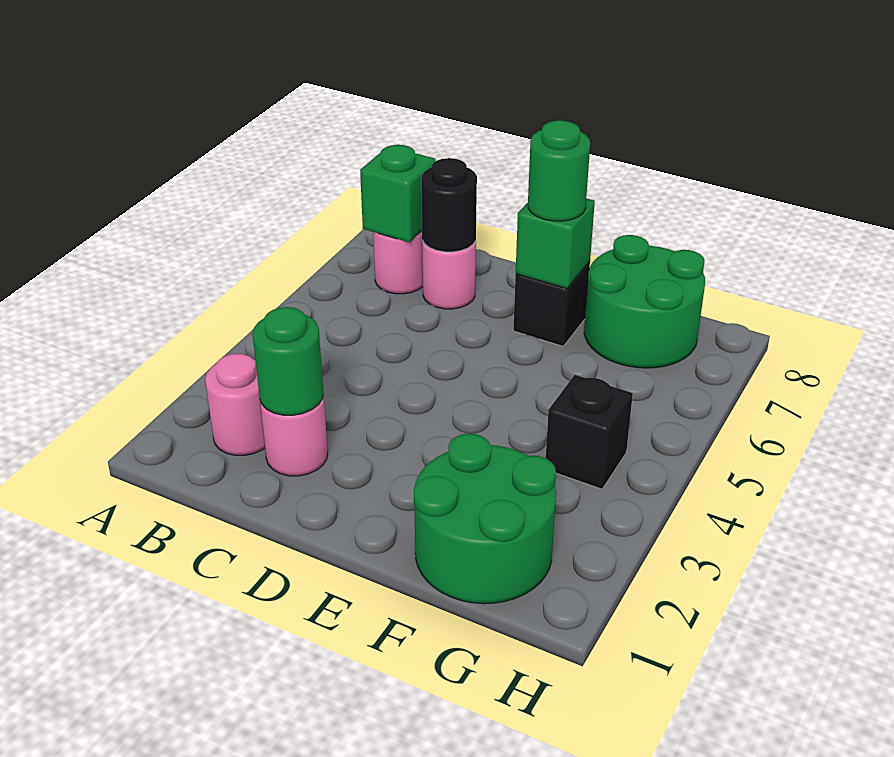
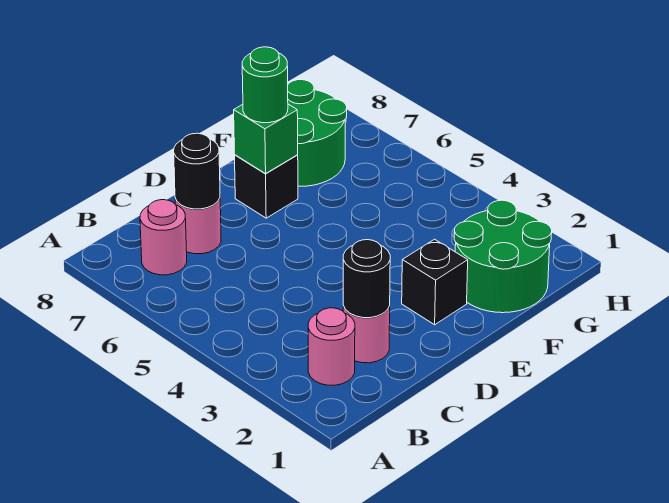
green 1x1 brick [360,145,436,242] -> none
green 1x1 round brick [253,307,323,415] -> black 1x1 round brick [343,240,390,318]
black 1x1 brick [546,375,633,489] -> black 1x1 brick moved to [402,239,468,325]

